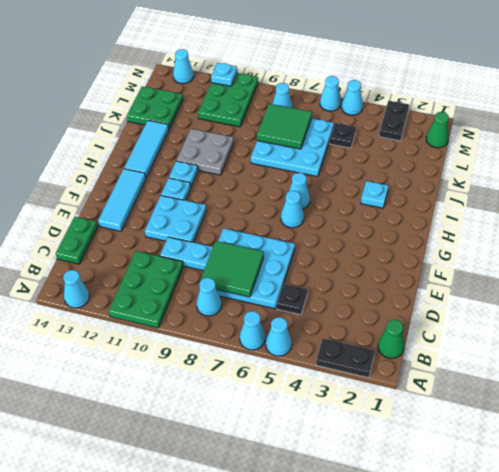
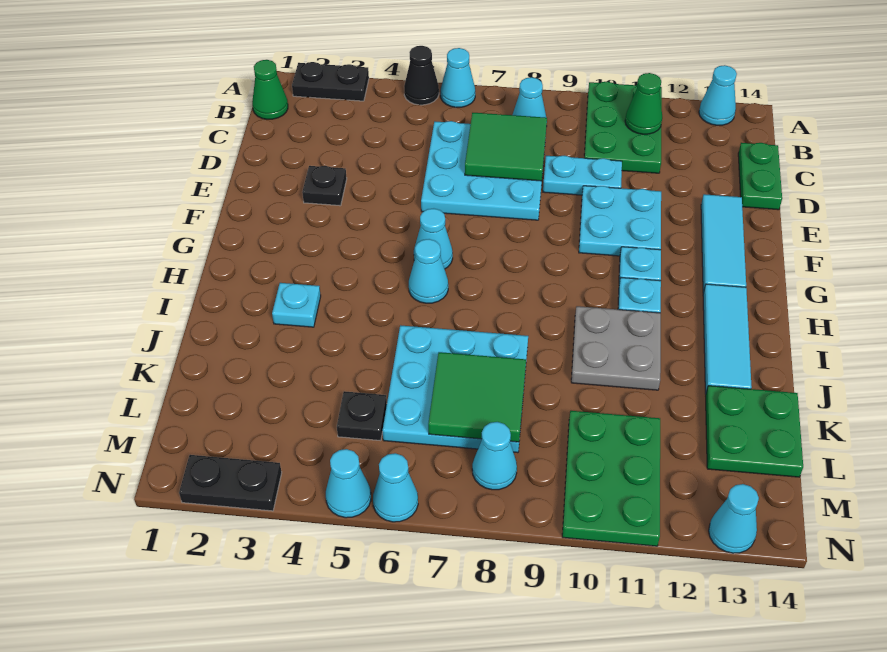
cyan 1x1 cone [266,317,292,356] -> black 1x1 cone [404,46,439,105]
black 1x1 plate [277,284,307,315] -> black 1x1 plate moved to [302,166,347,206]
green 1x1 cone [426,112,449,148] -> green 1x1 cone moved to [625,73,662,134]
black 1x2 plate [379,101,409,141] -> black 1x2 plate turned to [179,455,282,511]
cyan 1x1 plate [211,63,237,86] -> none

